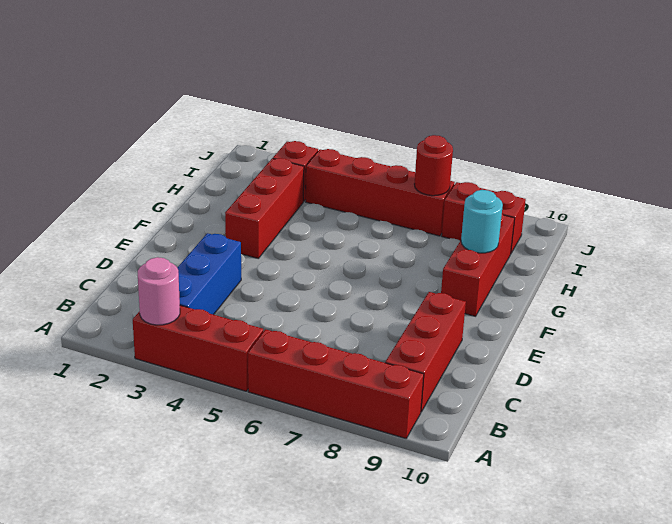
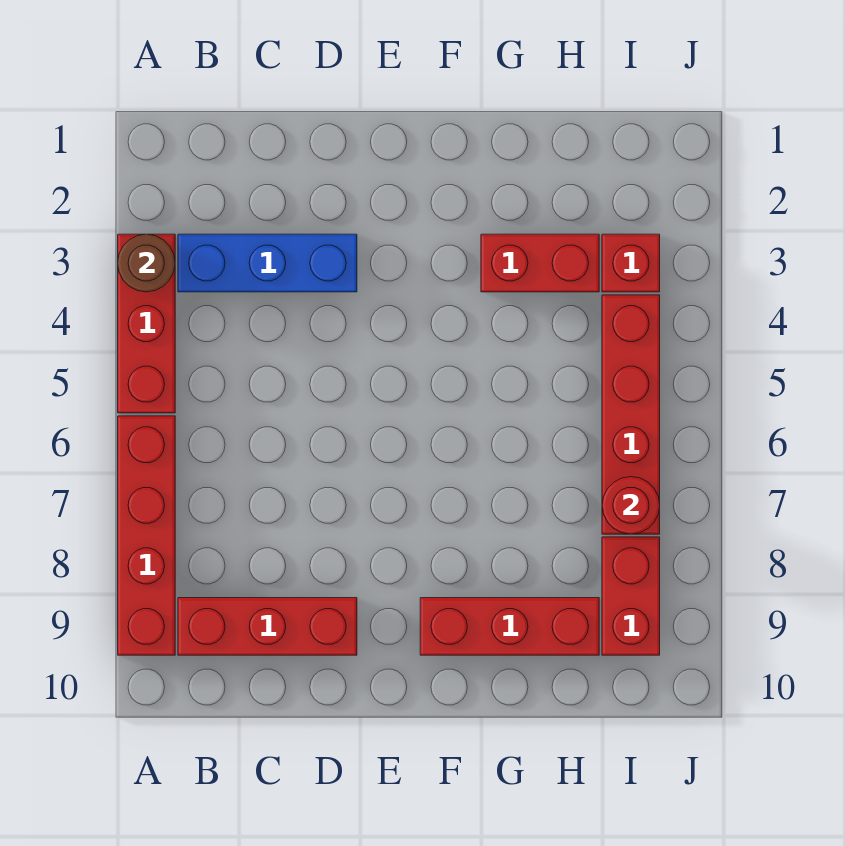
pink 1x1 round brick [138,257,180,325] -> brown 1x1 round brick [118,234,175,292]
red 1x3 brick [225,158,304,258] -> red 1x2 brick [481,234,599,292]
cyan 1x1 round brick [461,190,503,253] -> none

